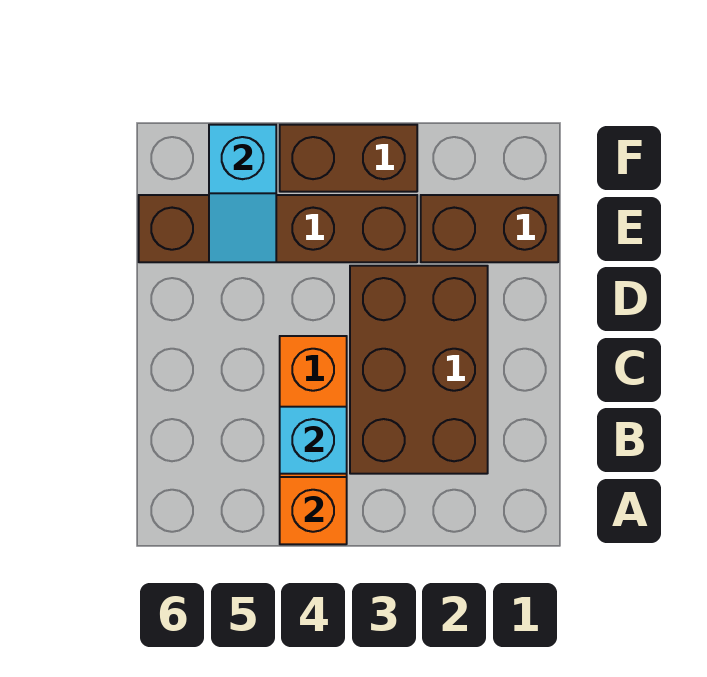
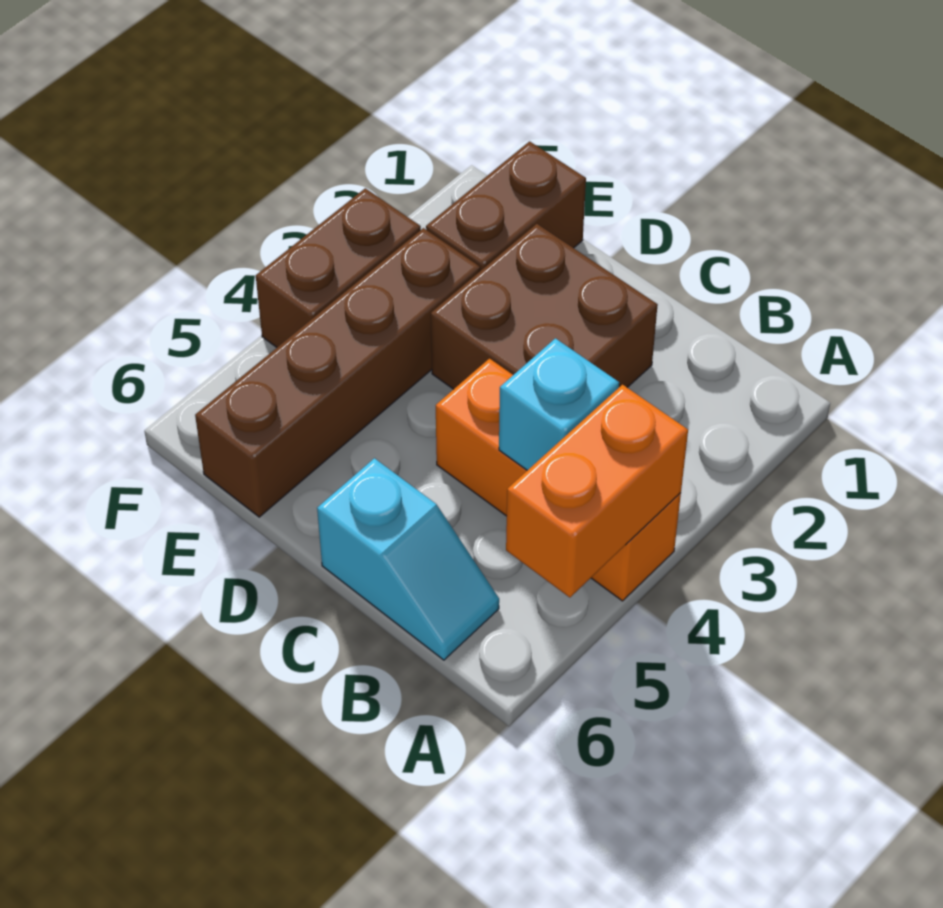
orange 1x1 brick [280,477,347,544] -> orange 1x2 brick [506,385,688,597]
brown 2x3 brick [350,266,488,474] -> brown 2x2 brick [431,224,658,389]
cyan 1x2 slope [209,125,276,262] -> cyan 1x2 slope moved to [317,458,499,660]

